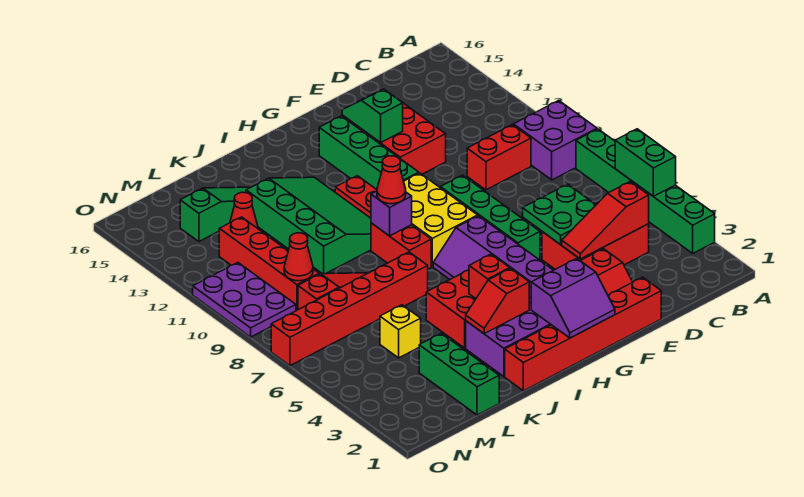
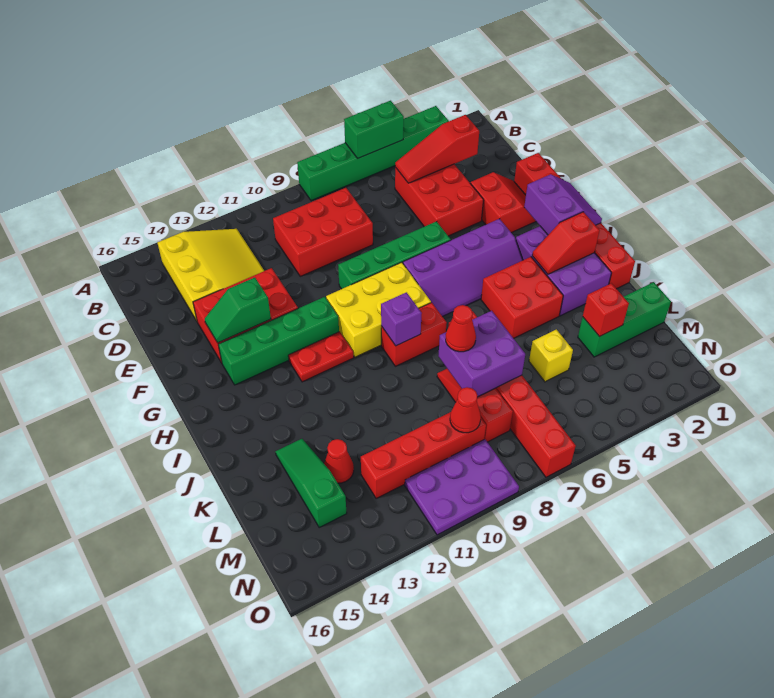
purple 2x2 brick [514,100,597,180] -> purple 2x2 brick moved to [438,311,525,397]
none -> yellow 3x3 slope [157,229,264,321]
red 1x3 slope [562,182,649,259] -> red 1x3 slope turned to [395,115,479,183]
red 1x2 brick [467,125,531,190] -> red 2x3 brick [273,188,373,276]
green 2x2 plate [523,184,596,245] -> none
red 1x2 slope [466,268,529,333] -> red 1x2 slope turned to [532,212,600,274]
red 1x1 brick [469,254,510,299] -> red 1x1 brick moved to [583,283,629,337]
red 1x1 cone [377,156,406,204] -> red 1x1 cone moved to [446,305,476,352]
green 3x4 slope [246,177,371,274] -> none

